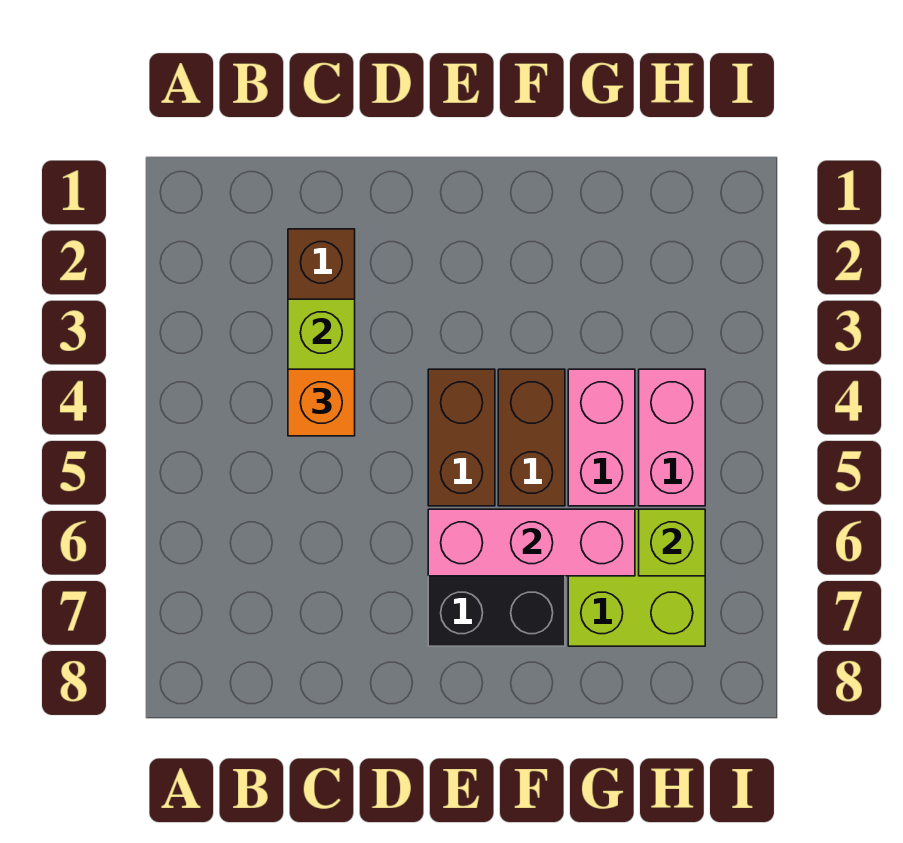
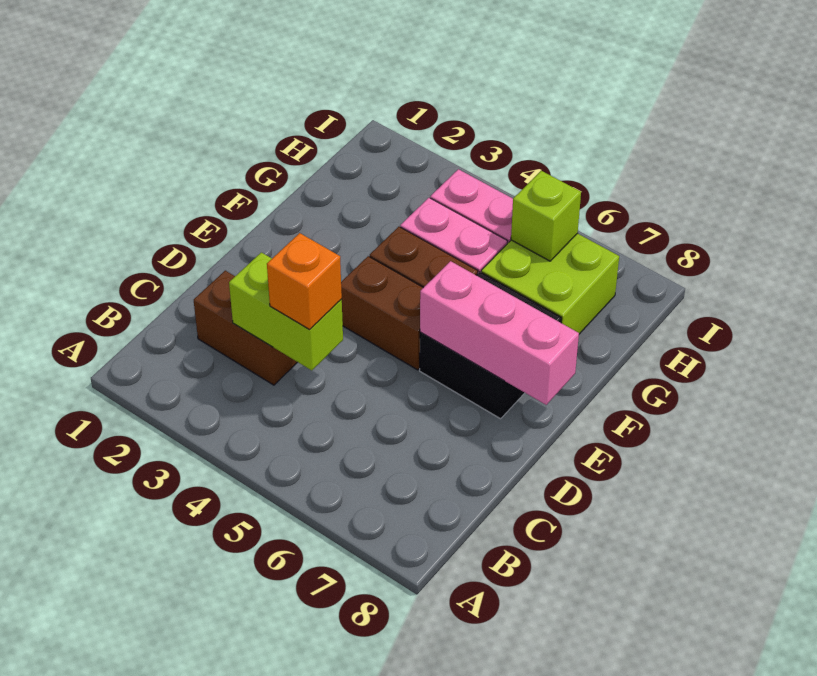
pink 1x3 brick [428,509,635,576] -> pink 1x3 brick turned to [420,261,579,405]

